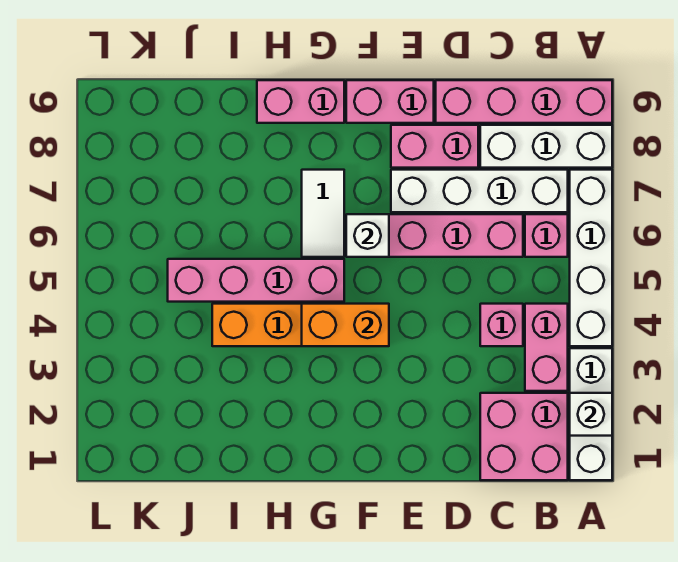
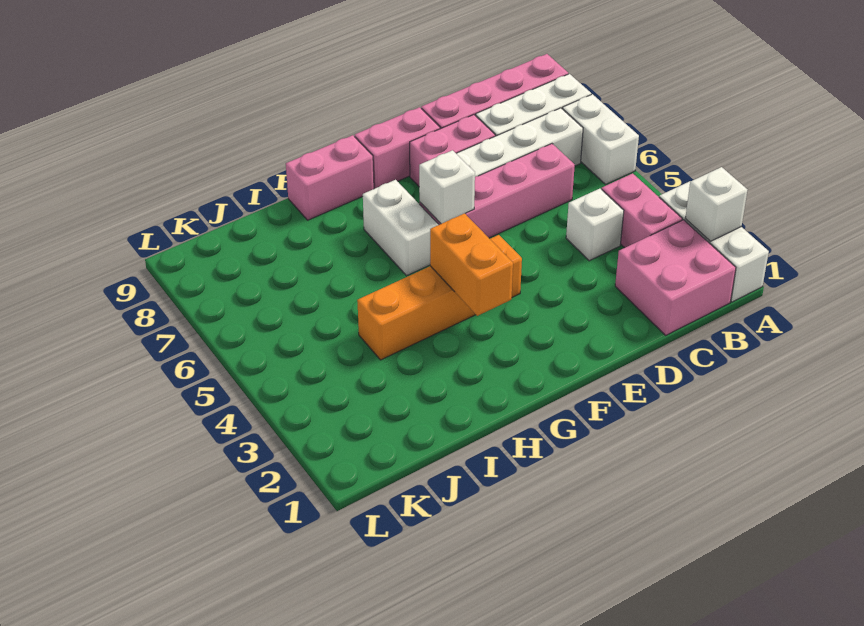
white 1x4 brick [570,170,612,346] -> white 1x2 brick [562,94,639,184]
pink 1x1 brick [525,214,568,257] -> none
pink 1x1 brick [480,304,523,346] -> white 1x1 brick [566,189,624,261]
orange 1x2 brick [302,304,389,346] -> orange 1x2 brick turned to [430,213,513,316]
pink 1x4 brick [168,259,344,302] -> none
white 1x2 tile [302,170,344,257] -> white 1x2 brick [363,180,439,276]

